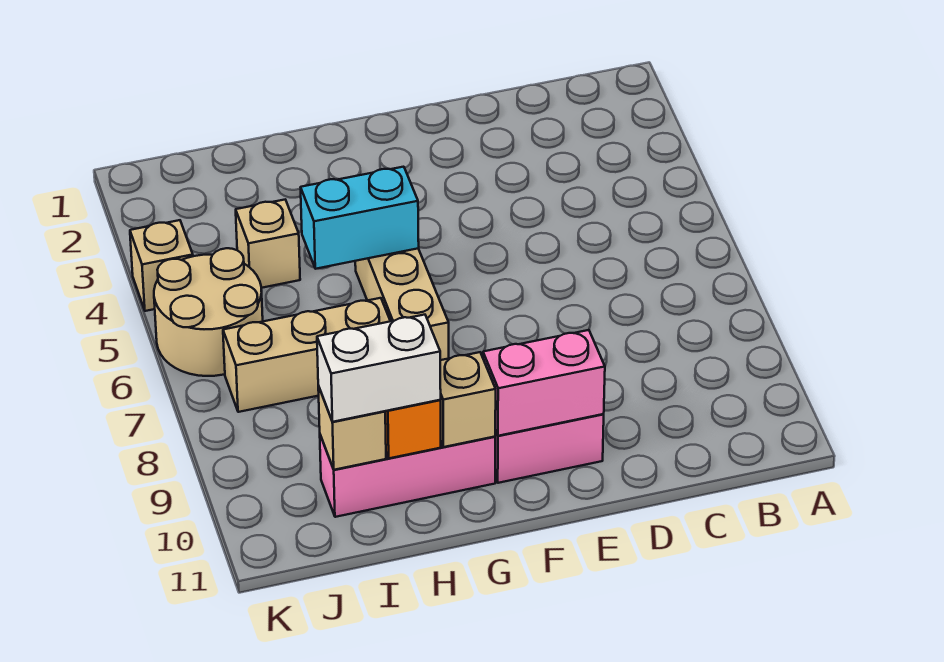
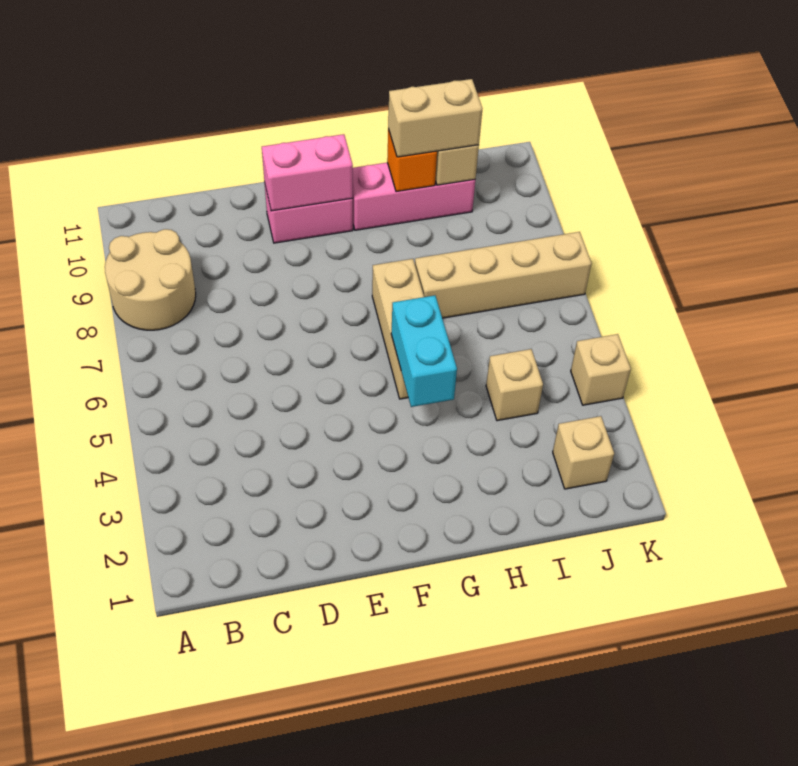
cyan 1x2 brick [301,167,419,269] -> cyan 1x2 brick turned to [391,295,457,407]
tan 1x1 brick [440,352,496,447] -> tan 1x1 brick moved to [553,416,614,489]
tan 1x3 brick [223,298,390,412] -> tan 1x4 brick [415,232,591,318]
white 1x2 brick [317,315,441,422] -> tan 1x2 brick [388,79,482,157]
tan 2x2 round brick [154,248,263,376] -> tan 2x2 round brick moved to [105,229,196,330]

